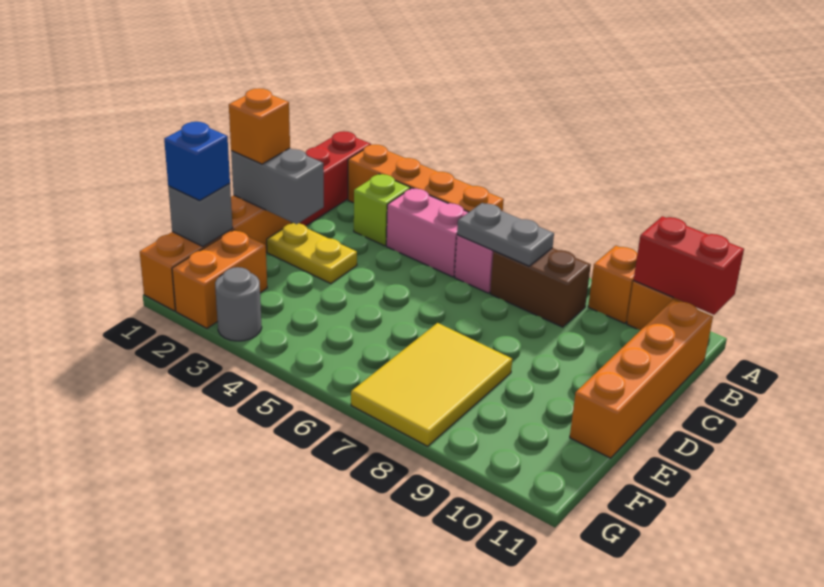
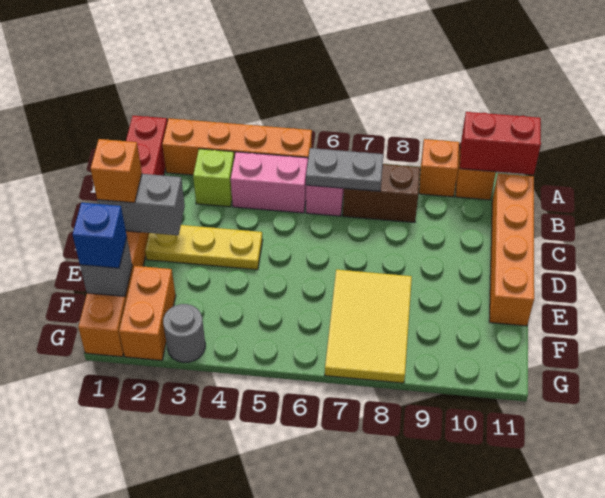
yellow 1x2 plate [267,223,357,283] -> yellow 1x3 plate [145,225,263,270]

